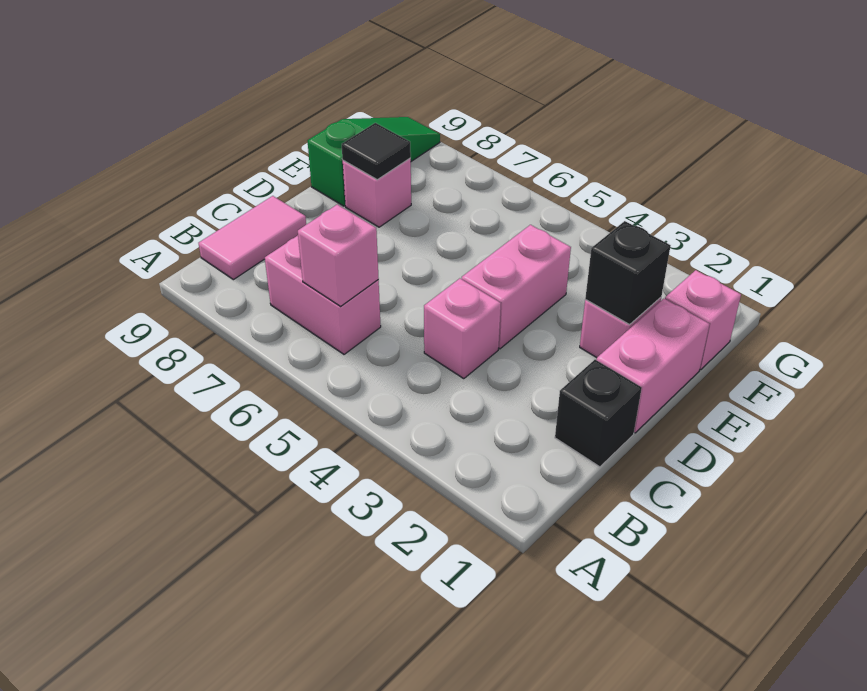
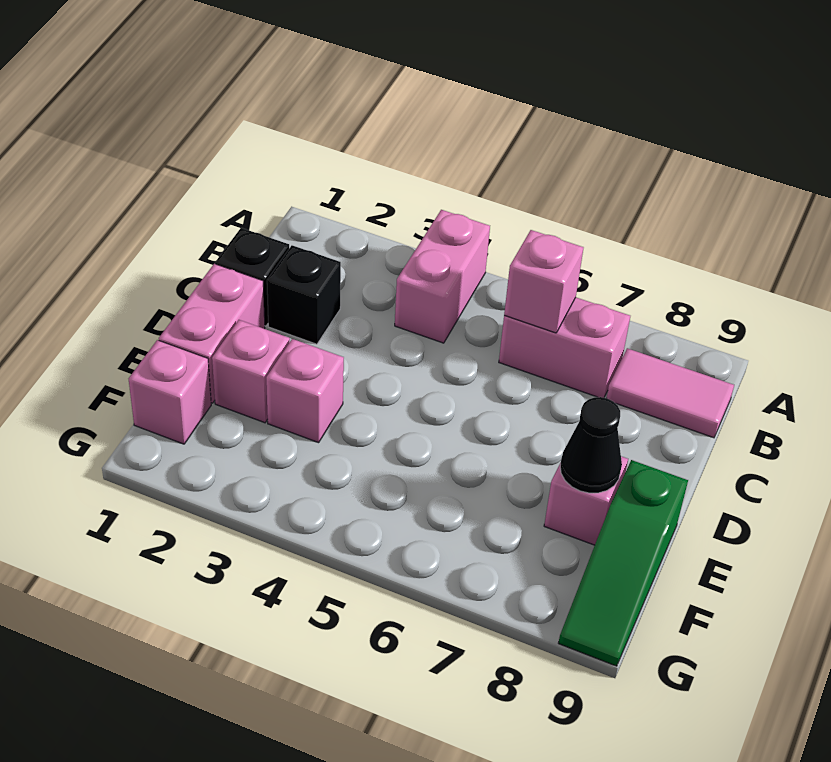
pink 1x2 tile [199,196,306,280] -> pink 1x2 tile turned to [607,348,734,438]
pink 1x1 brick [424,278,501,379] -> pink 1x1 brick moved to [266,339,344,443]
pink 1x2 brick [462,225,571,349] -> pink 1x2 brick moved to [395,210,490,343]
black 1x1 brick [585,221,671,325] -> black 1x1 brick moved to [267,245,341,344]
black 1x1 tile [342,123,411,180] -> black 1x1 cone [560,397,622,493]

